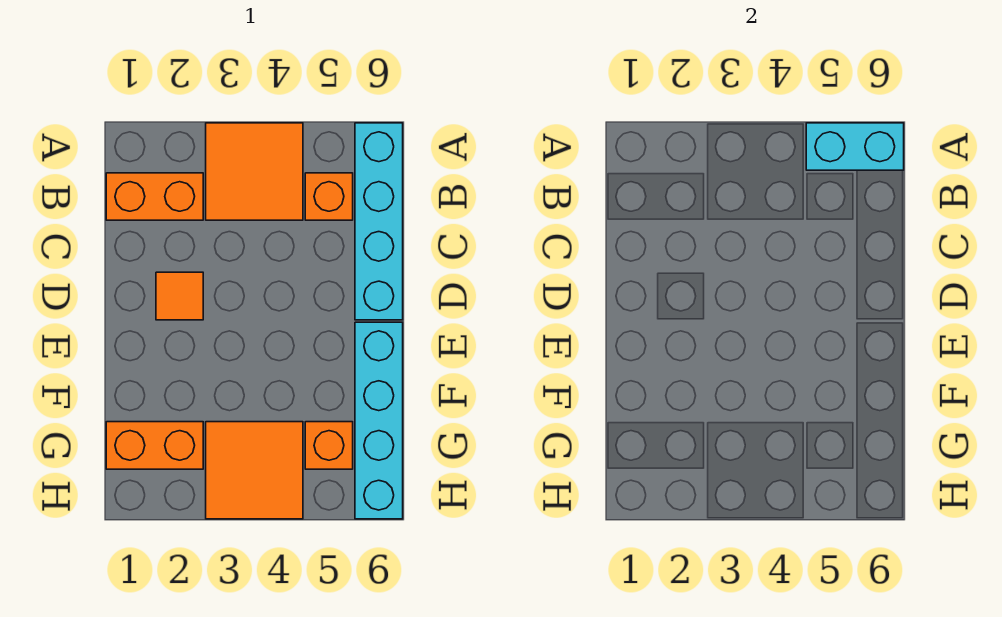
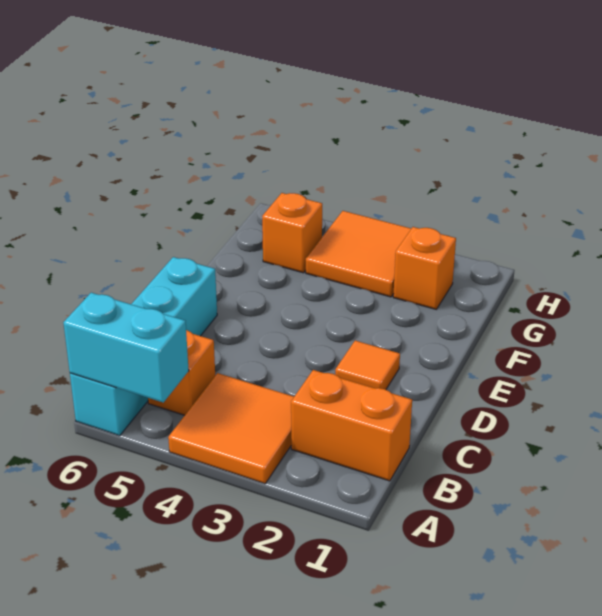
cyan 1x4 brick [355,322,403,519] -> none
orange 1x2 brick [106,422,203,469] -> orange 1x1 brick [393,227,456,309]

